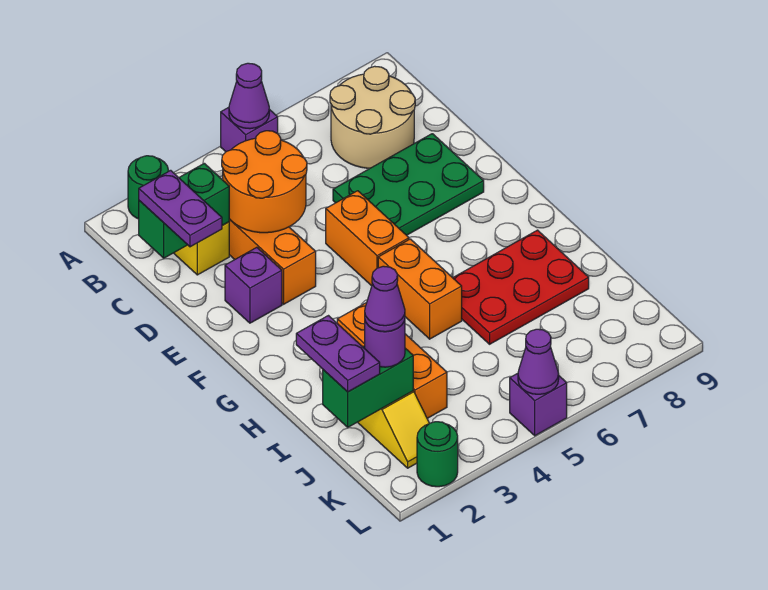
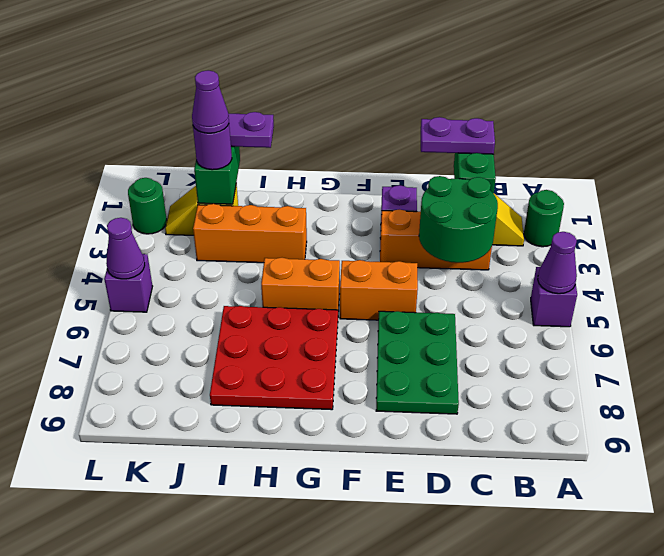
tan 2x2 round brick [330,66,415,168] -> none
orange 2x2 round brick [222,131,307,233] -> green 2x2 round brick [419,176,498,263]
red 2x3 plate [453,230,589,344] -> red 3x3 plate [210,306,338,410]

